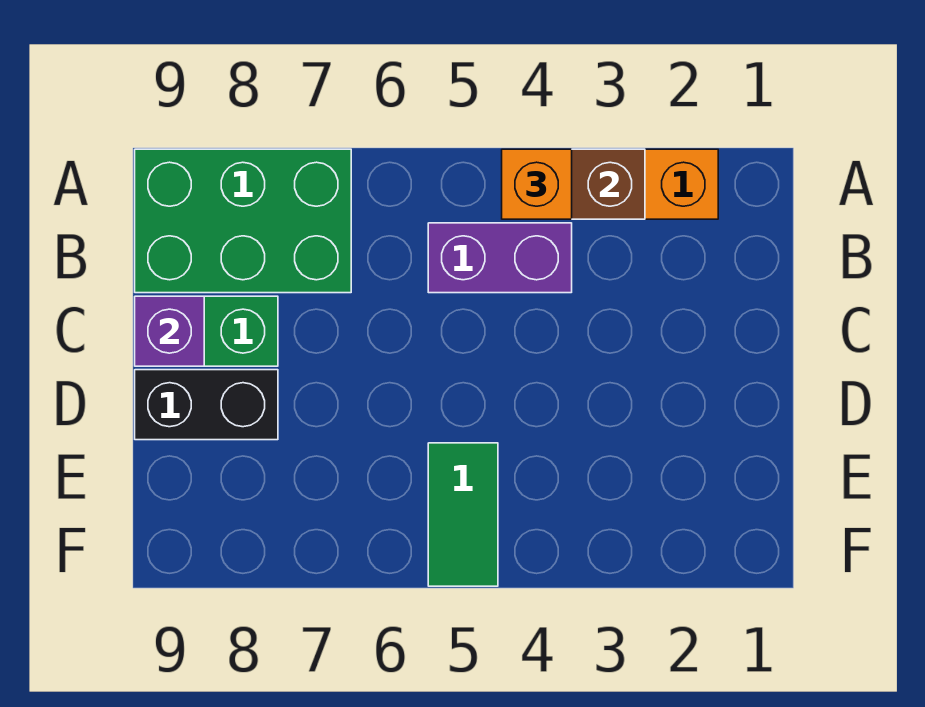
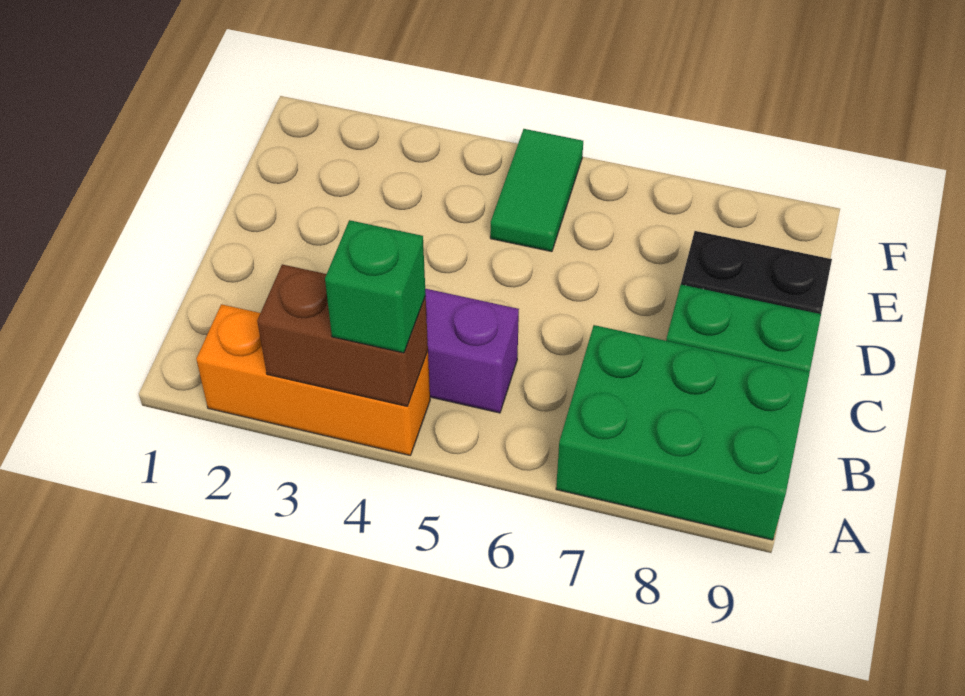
orange 1x1 brick [502,149,572,219] -> green 1x1 brick [325,220,426,353]
purple 1x1 brick [135,296,204,366] -> none

